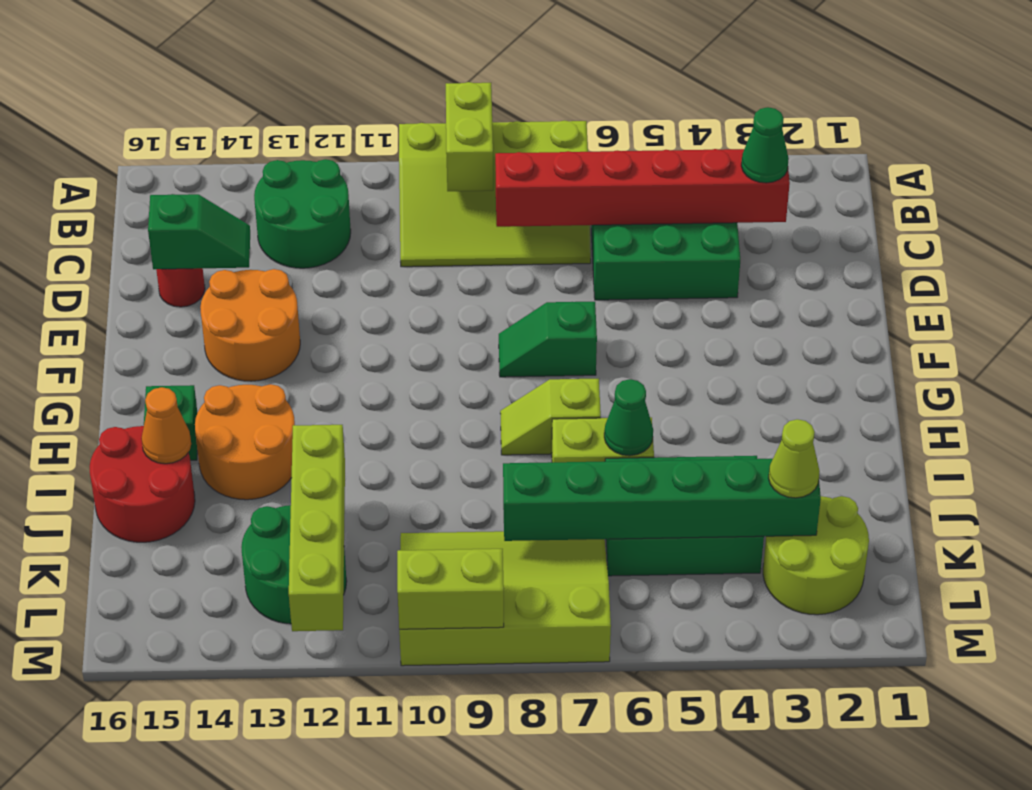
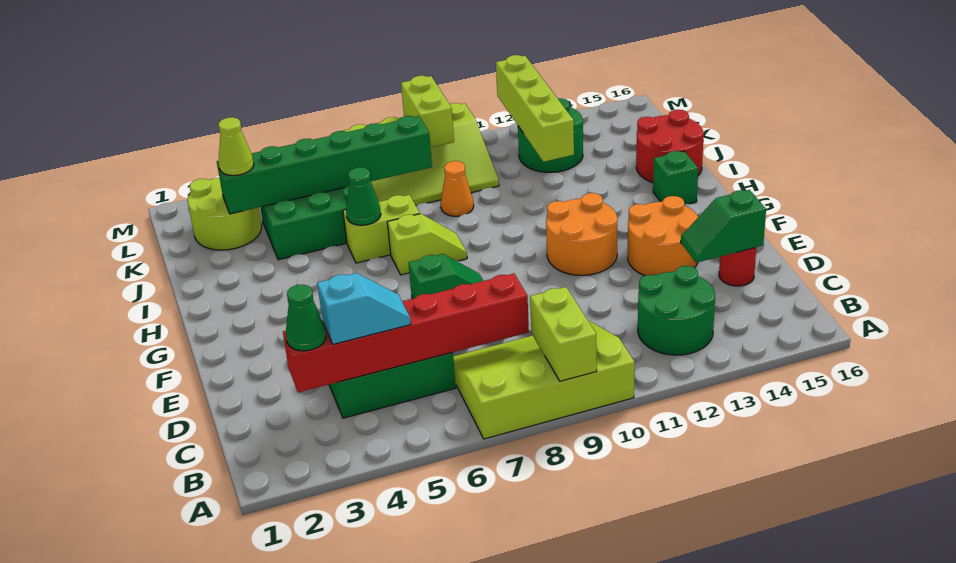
none -> cyan 1x2 slope [317,273,411,344]
orange 2x2 round brick [195,384,295,500] -> orange 2x2 round brick moved to [546,193,618,275]
orange 1x1 cone [142,387,191,464] -> orange 1x1 cone moved to [441,161,474,216]
lime 1x2 brick [397,549,504,629] -> lime 1x2 brick turned to [401,76,454,148]

